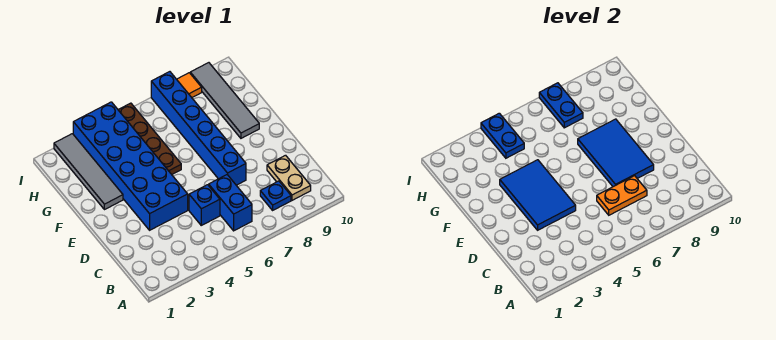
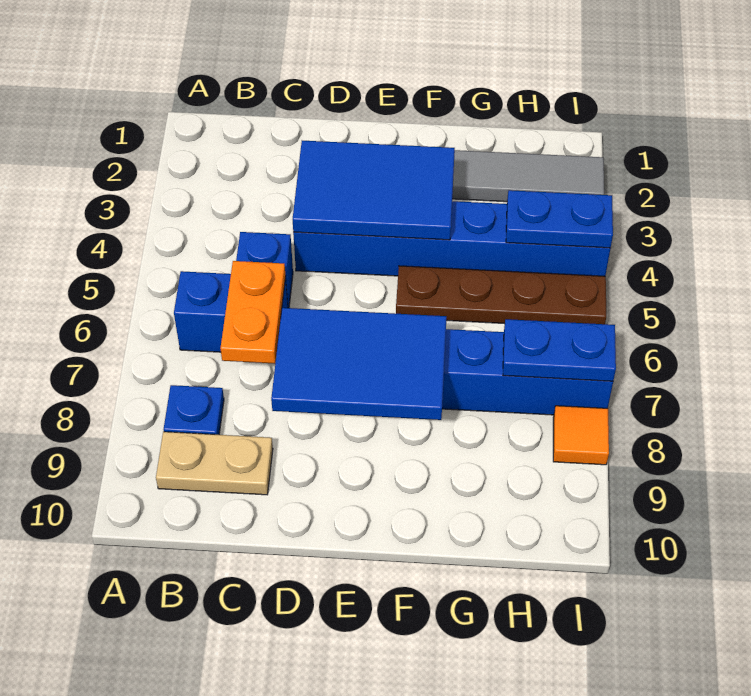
blue 2x6 brick [73,102,188,230] -> blue 1x6 brick [293,201,610,276]
grey 1x4 tile [190,63,259,138] -> none

